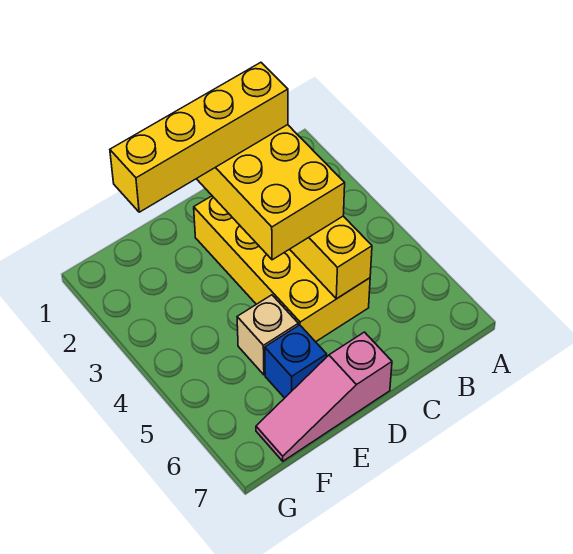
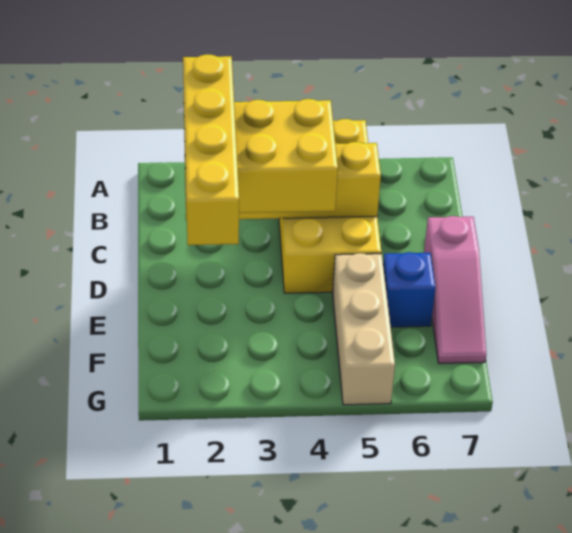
yellow 2x4 brick [194,196,370,342] -> yellow 2x4 brick turned to [279,119,381,293]
tan 1x1 brick [237,295,298,375] -> tan 1x3 brick [332,253,395,405]

